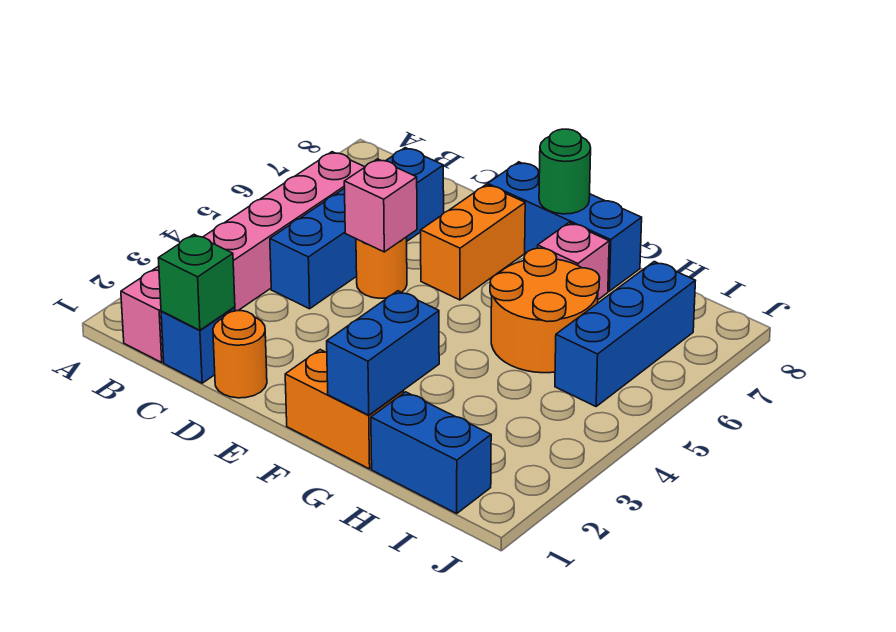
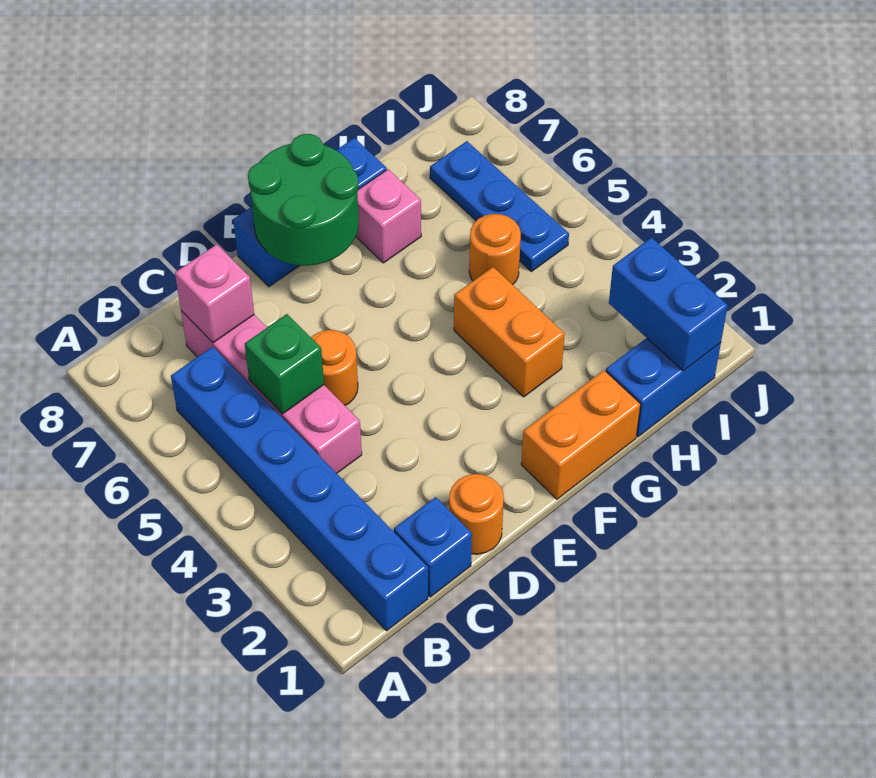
pink 1x6 brick [121,152,365,362] -> blue 1x6 brick [171,347,428,631]
green 1x1 brick [158,235,235,330] -> green 1x1 brick moved to [245,314,324,414]
blue 1x4 brick [270,148,444,309] -> pink 1x4 brick [181,311,362,473]
pink 1x1 brick [344,159,417,252] -> pink 1x1 brick moved to [175,244,254,343]
orange 1x2 brick [421,185,525,300] -> orange 1x2 brick moved to [454,267,565,397]
green 1x1 round brick [539,129,591,214] -> green 2x2 round brick [248,134,359,266]
blue 1x2 brick [327,291,439,415] -> blue 1x2 brick moved to [609,237,728,371]
orange 2x2 round brick [490,248,600,373] -> orange 1x1 round brick [469,214,521,285]
blue 1x3 brick [555,262,695,406] -> blue 1x3 plate [430,141,569,271]

